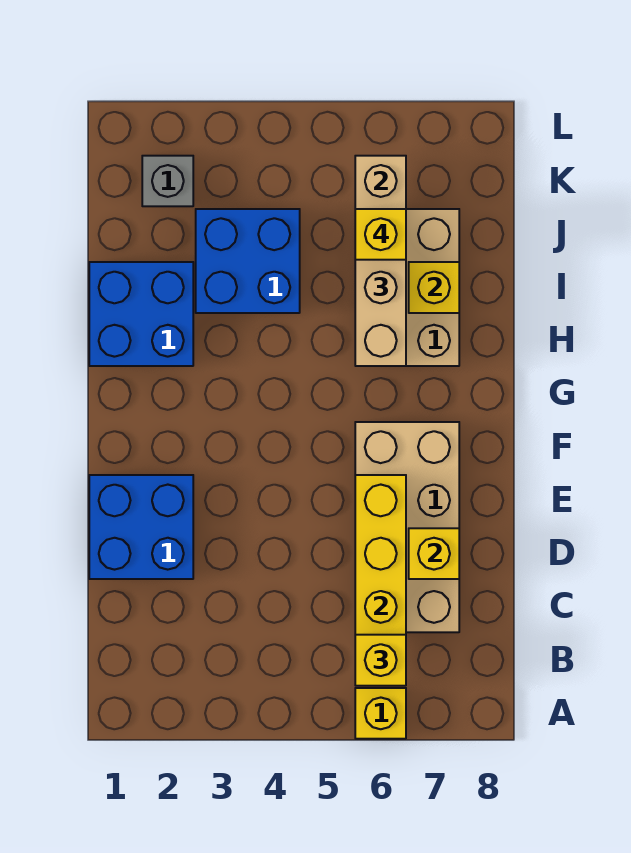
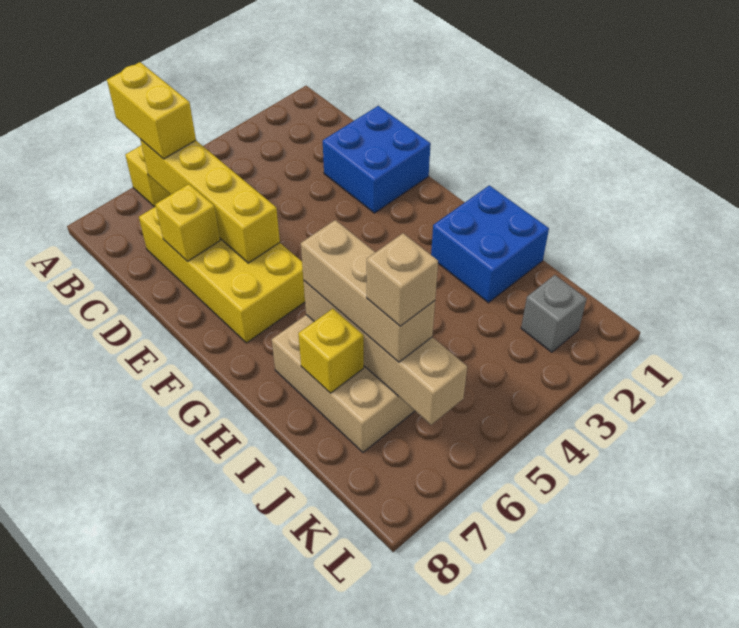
yellow 1x1 brick [355,635,406,686] -> yellow 1x2 brick [107,62,196,159]
tan 2x4 brick [355,422,459,632] -> yellow 2x4 brick [139,207,305,343]
blue 2x2 brick [196,209,300,313] -> none
yellow 1x1 brick [355,209,406,260] -> tan 1x1 brick [367,233,438,326]

